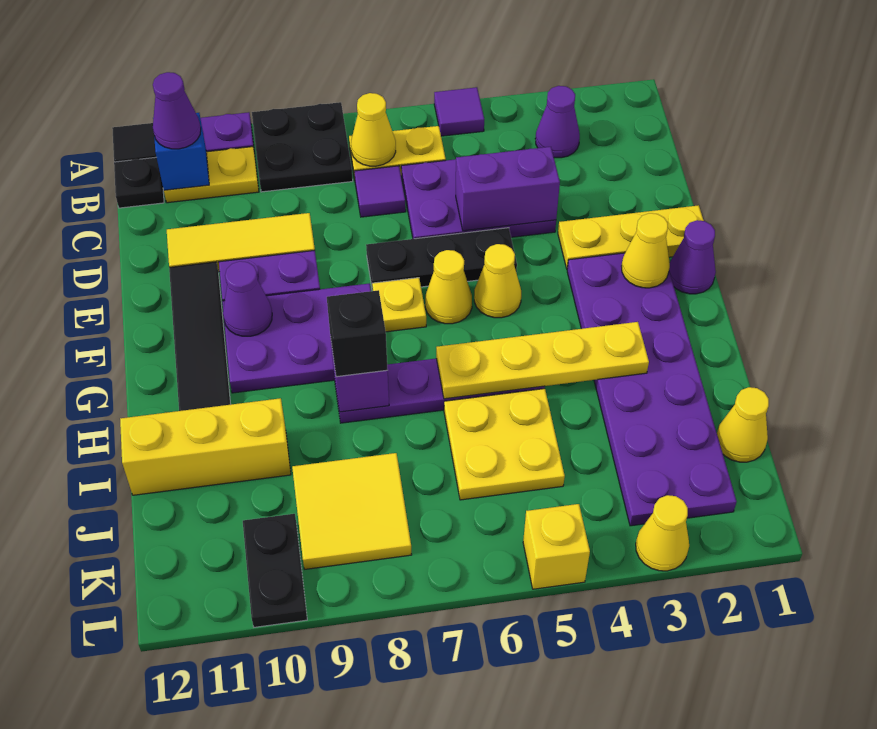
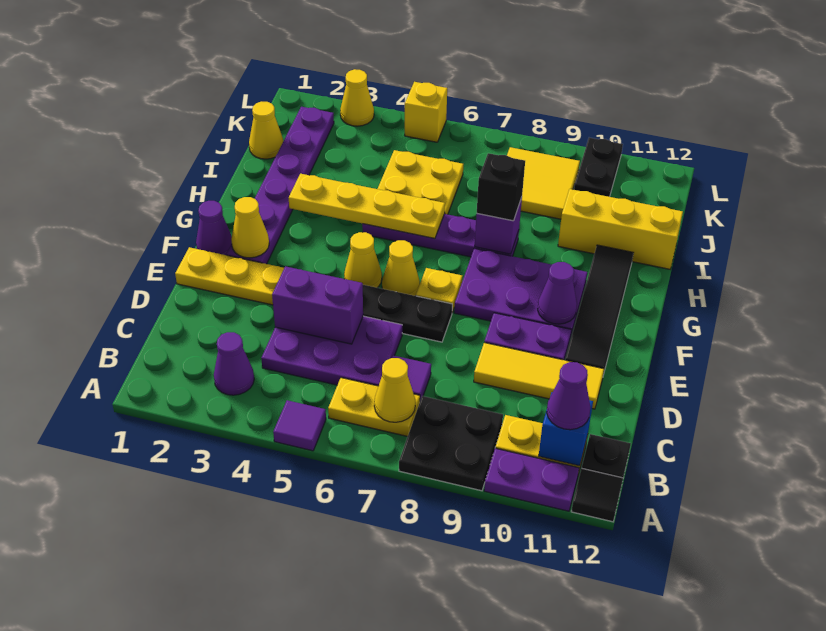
purple 2x6 plate [567,253,737,526] -> purple 1x6 plate [227,107,334,264]

